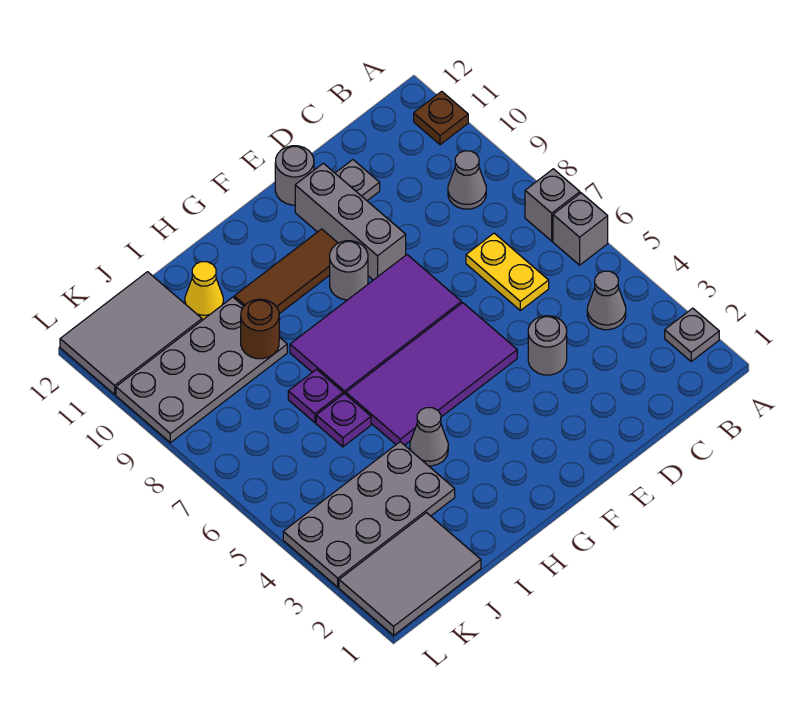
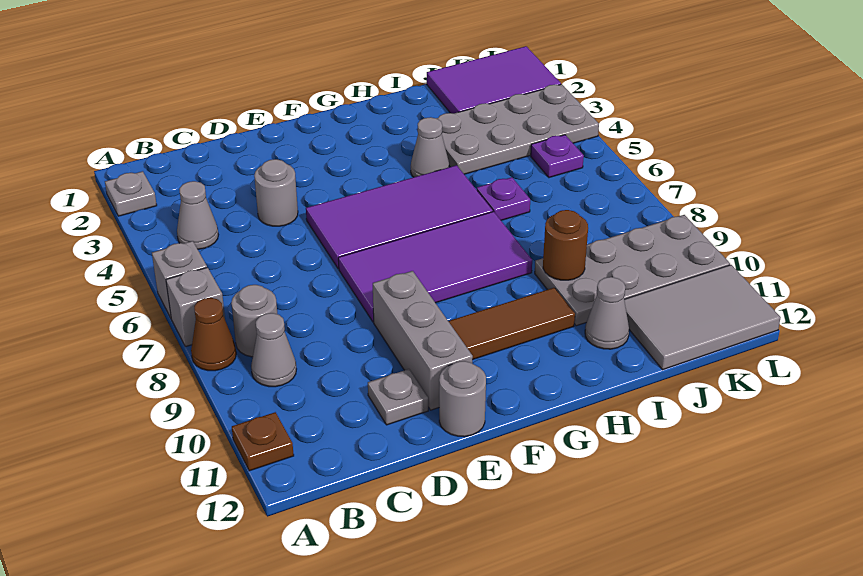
none -> brown 1x1 cone [191,298,236,371]
yellow 1x2 plate [466,233,549,311] -> none
grey 1x1 round brick [330,241,368,300] -> grey 1x1 round brick moved to [231,285,277,357]
purple 1x1 plate [288,369,343,423] -> purple 1x1 plate moved to [531,135,584,178]
yellow 1x1 cone [185,262,223,320] -> grey 1x1 cone [585,277,629,349]
grey 2x3 tile [339,513,481,635] -> purple 2x3 tile [427,46,561,114]

